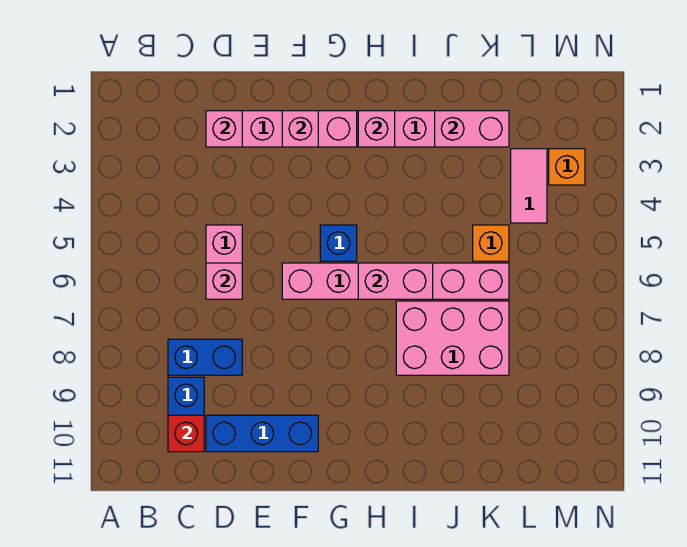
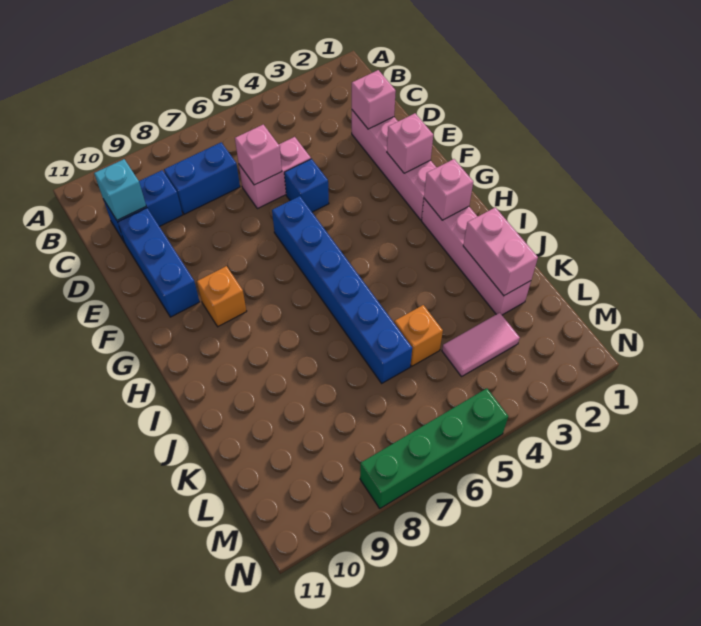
blue 1x2 brick [168,339,242,375] -> blue 1x2 brick turned to [164,142,240,214]
red 1x1 brick [168,415,204,452] -> cyan 1x1 brick [94,159,146,220]
pink 1x6 brick [282,263,509,299] -> blue 1x6 brick [272,196,412,383]
blue 1x1 brick [320,225,357,261] -> blue 1x1 brick moved to [284,159,329,212]
pink 1x2 brick [358,263,433,299] -> none
pink 2x3 brick [396,301,509,375] -> none
orange 1x1 brick [549,149,585,185] -> orange 1x1 brick moved to [197,266,247,327]
none -> green 1x4 brick [360,388,508,508]

